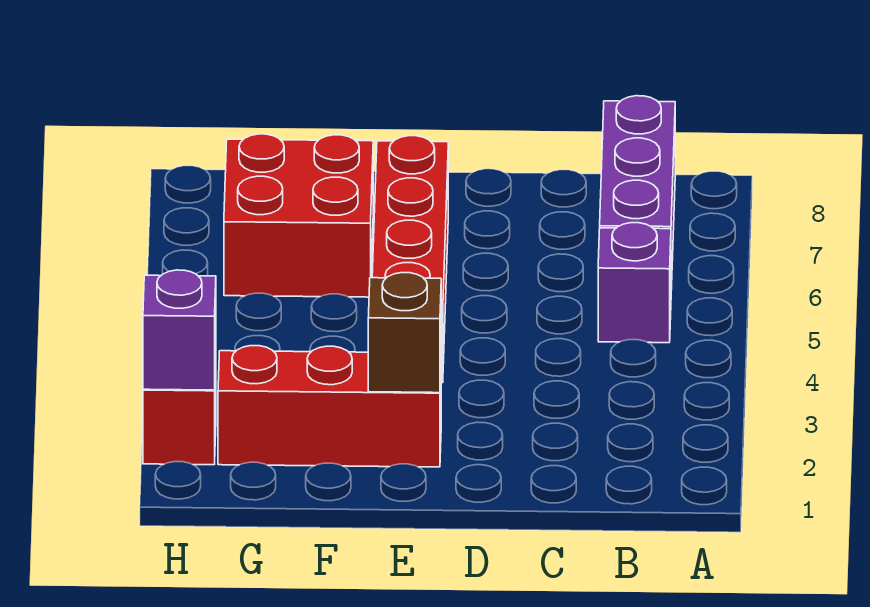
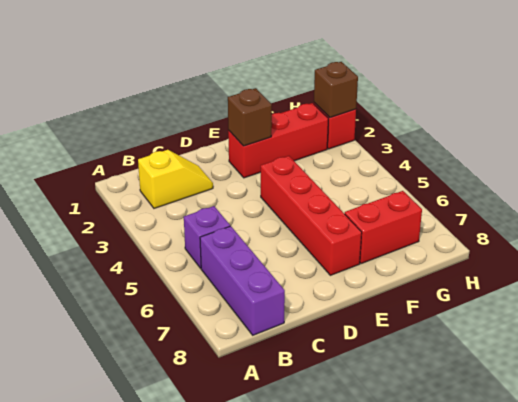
none -> yellow 1x2 slope [138,150,213,208]
red 2x2 brick [224,134,373,297] -> red 1x2 brick [345,191,422,264]
purple 1x1 brick [143,270,216,390] -> brown 1x1 brick [314,62,358,118]

